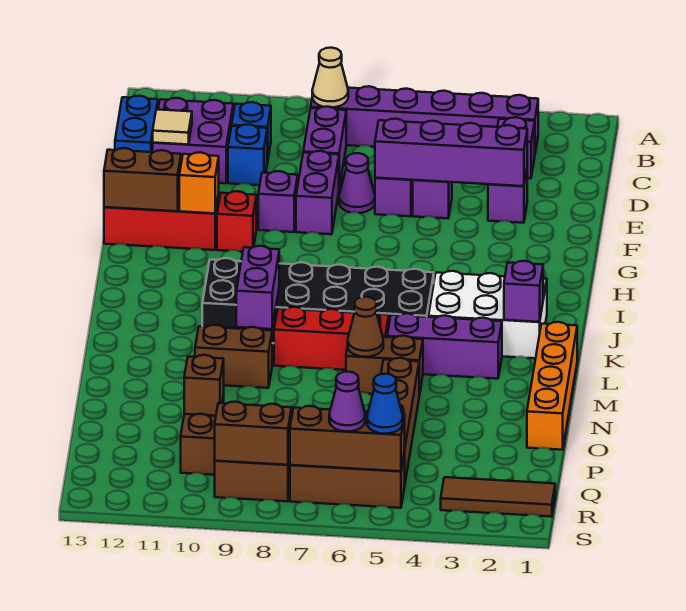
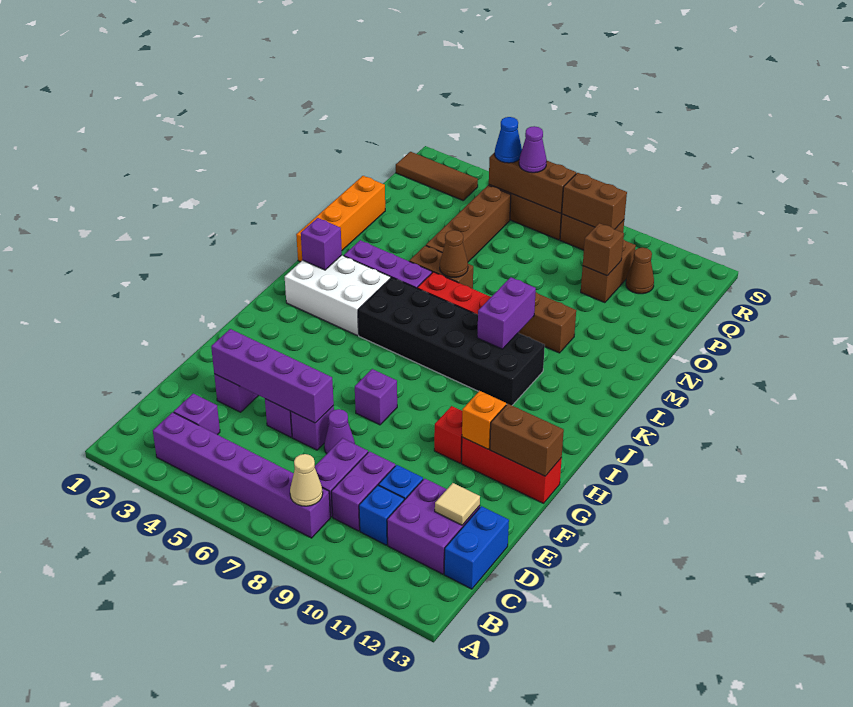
purple 1x2 brick [296,151,339,234] -> purple 1x2 brick moved to [331,451,395,531]
purple 1x1 brick [258,171,298,232] -> purple 1x1 brick moved to [355,369,397,425]
none -> brown 1x1 cone [626,248,654,294]

